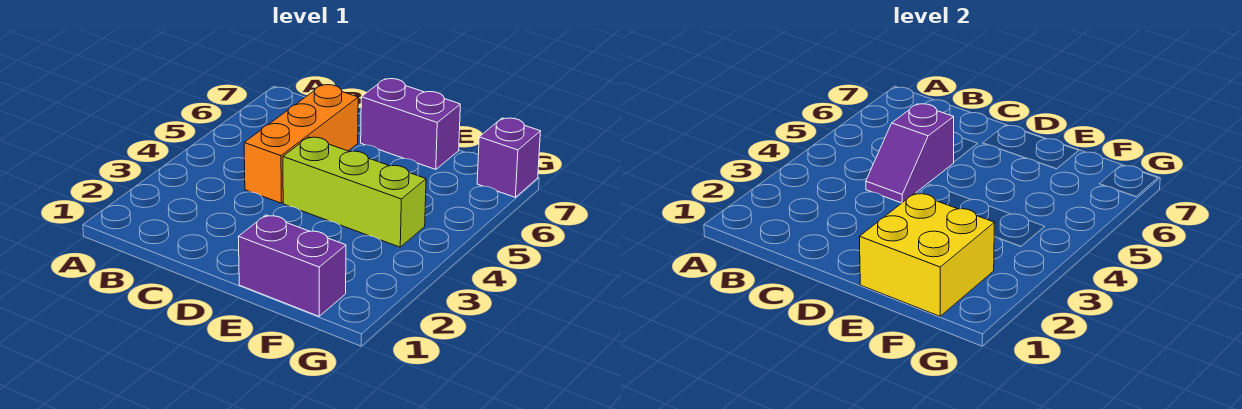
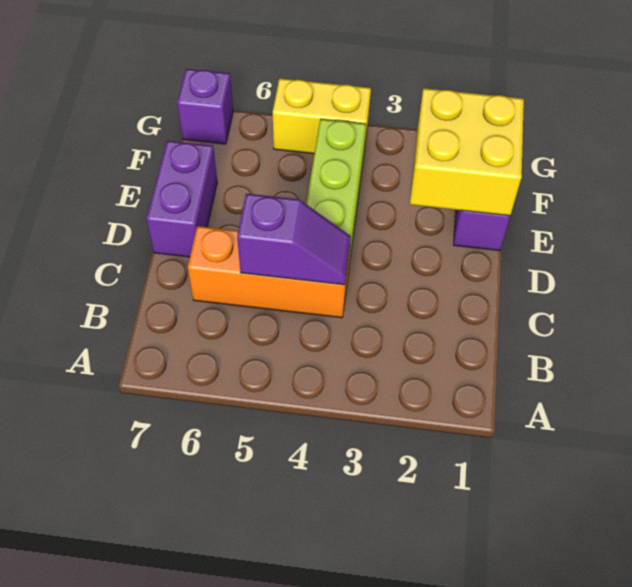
none -> yellow 1x2 brick [273,78,371,154]

